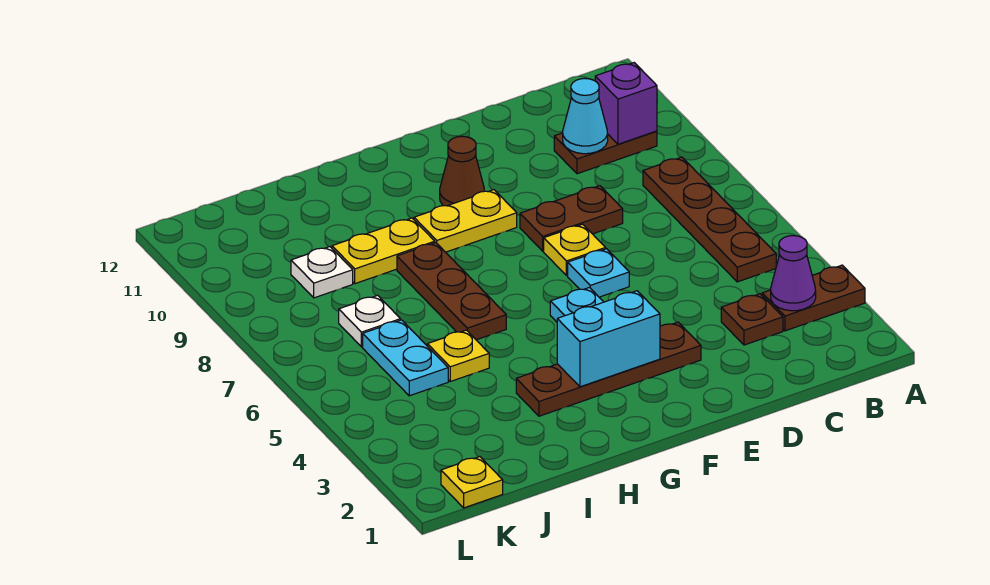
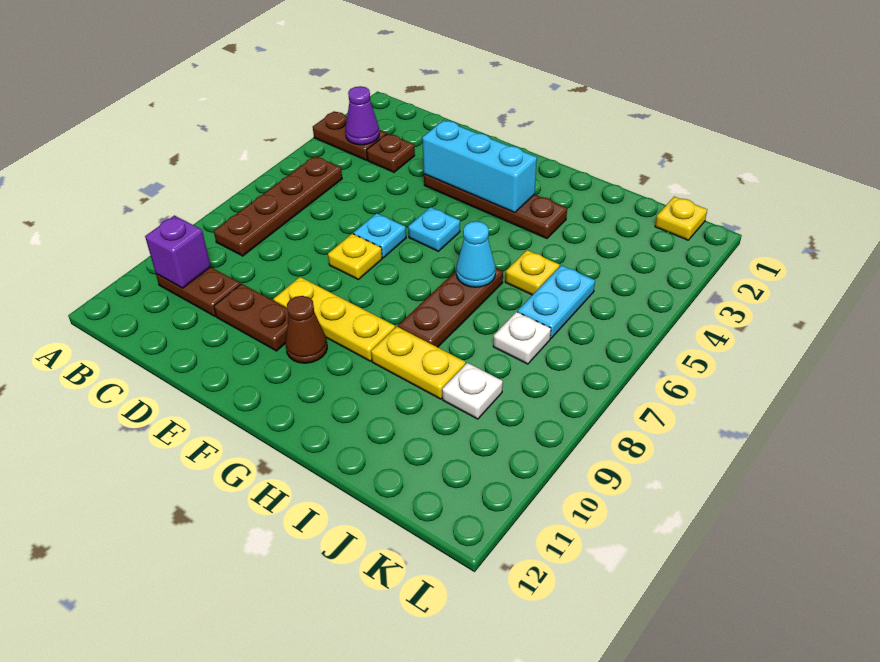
cyan 1x1 cone [563,79,608,154] -> cyan 1x1 cone moved to [456,221,496,287]
brown 1x2 plate [520,186,623,251] -> brown 1x2 plate moved to [214,284,289,351]
cyan 1x2 brick [557,291,660,387] -> cyan 1x3 brick [422,120,537,212]
yellow 1x2 plate [414,190,517,252] -> yellow 1x3 plate [274,277,395,361]

